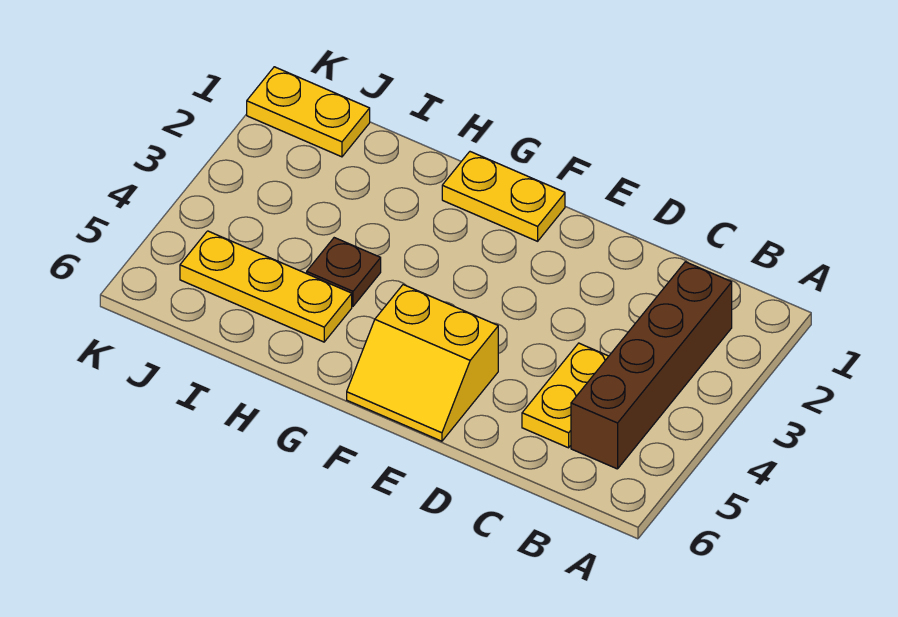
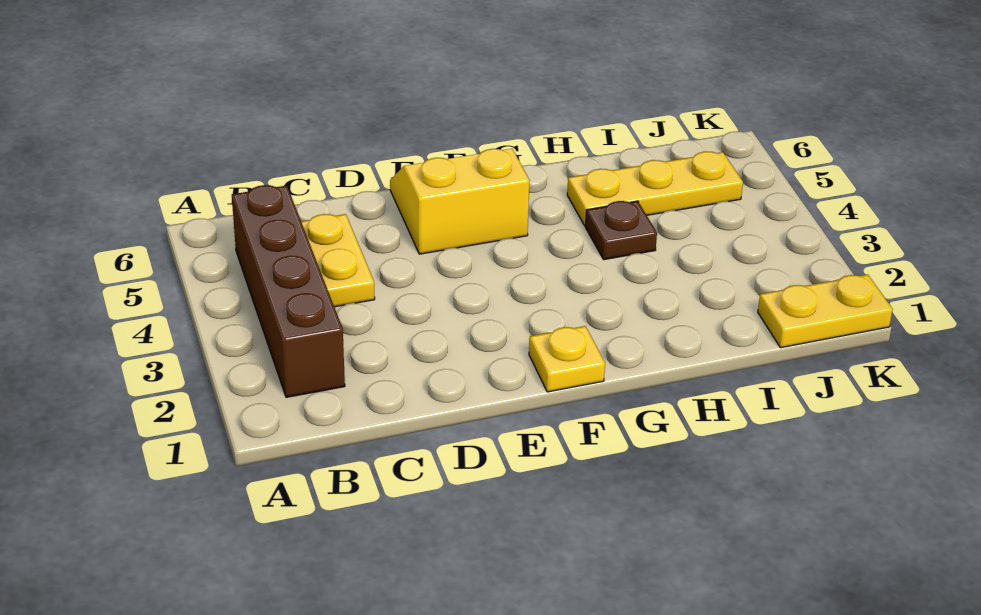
yellow 1x2 plate [442,152,565,241] -> yellow 1x1 plate [529,326,605,392]

